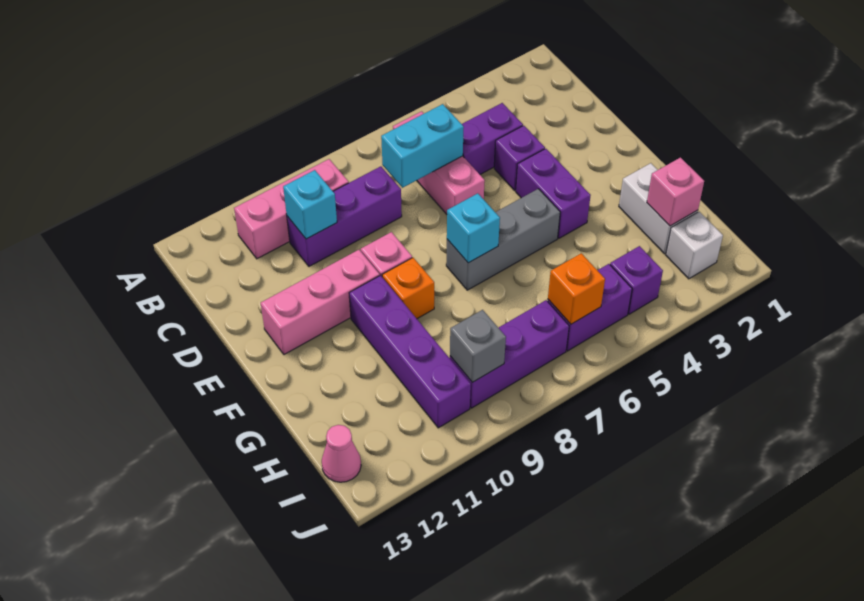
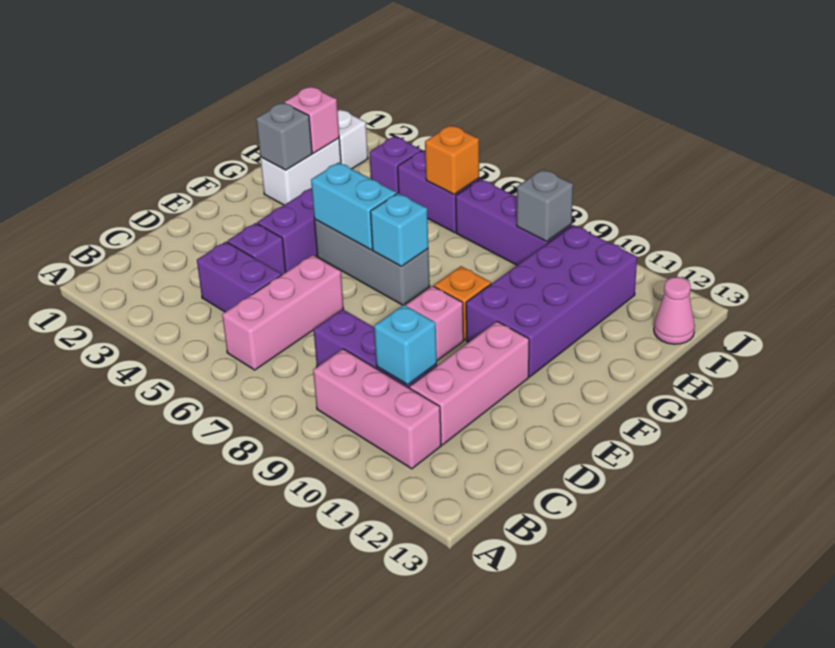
cyan 1x2 brick [381,104,464,188] -> cyan 1x2 brick moved to [311,162,396,250]
pink 1x3 brick [261,250,380,355] -> pink 1x3 brick turned to [409,321,529,445]
purple 1x4 brick [349,276,471,428] -> purple 2x4 brick [466,225,637,377]
none -> grey 1x1 brick [256,103,312,170]

